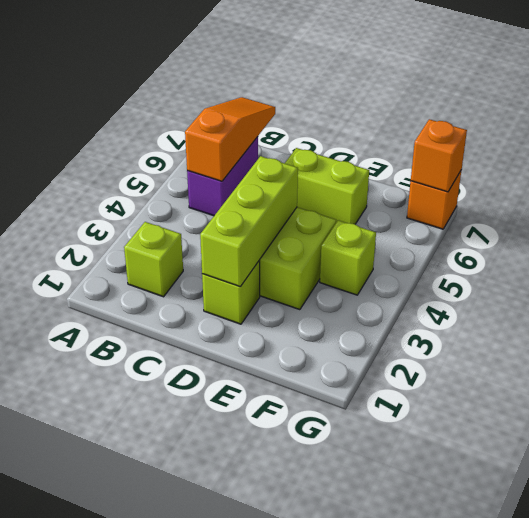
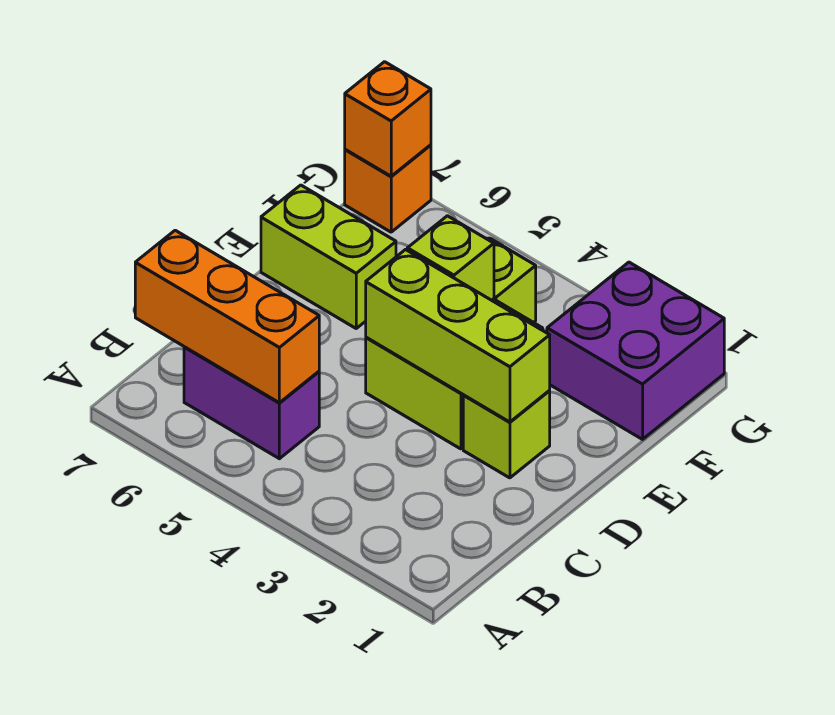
lime 1x1 brick [124,222,183,297] -> lime 1x1 brick moved to [407,216,494,300]
orange 1x3 slope [185,97,275,181] -> orange 1x3 brick [135,230,319,403]
lime 1x2 brick [285,148,369,224] -> lime 1x2 brick turned to [261,185,396,328]
none -> purple 2x2 brick [547,262,724,439]

